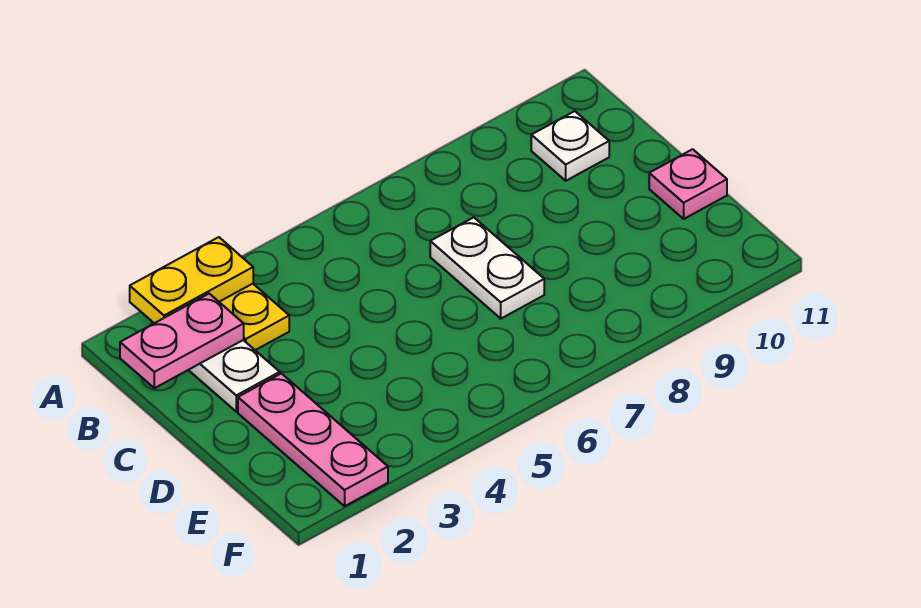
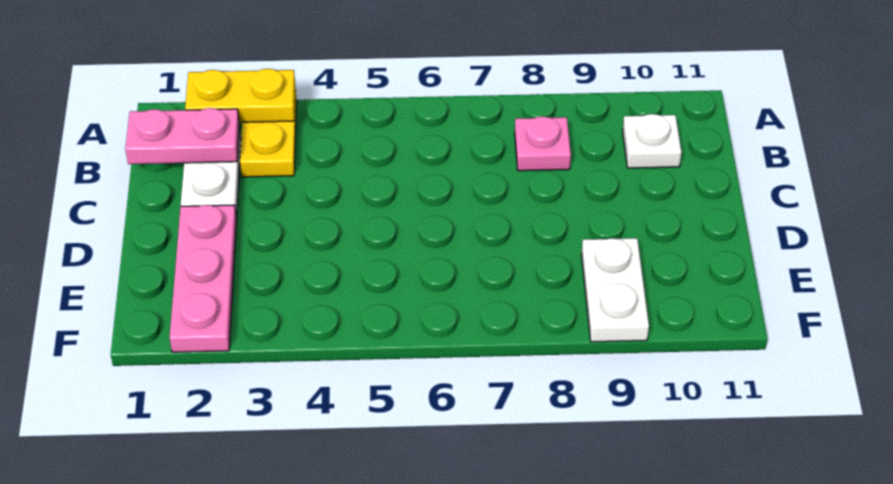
white 1x2 plate [430,217,544,319] -> white 1x2 plate moved to [581,238,649,342]
pink 1x1 plate [649,149,727,219] -> pink 1x1 plate moved to [515,116,571,171]

